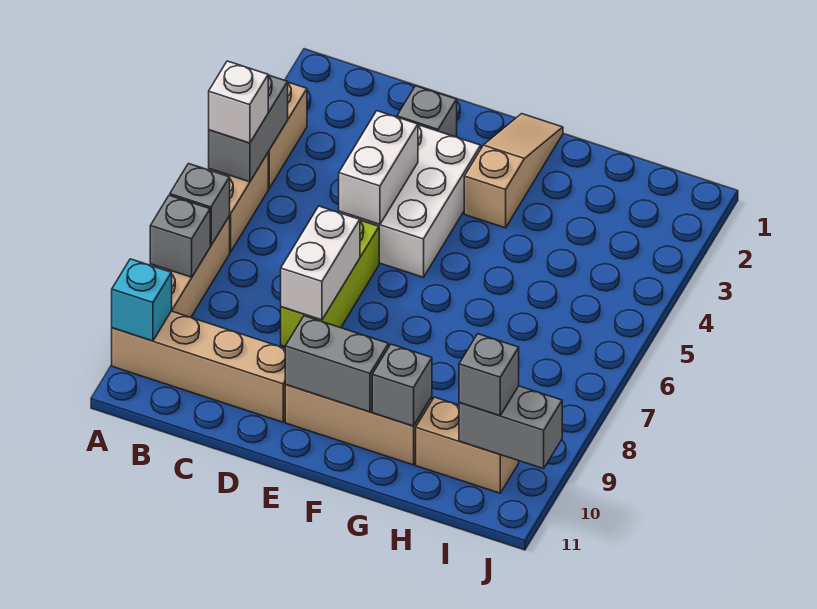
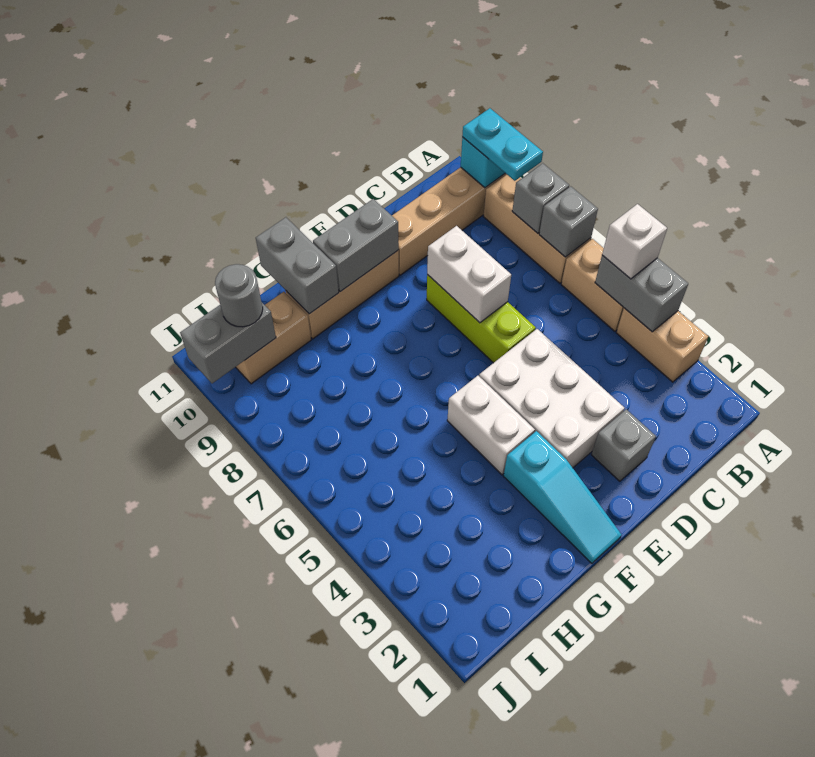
none -> cyan 1x2 plate [462,108,543,181]
white 1x2 brick [339,111,418,224] -> white 1x2 brick moved to [447,376,535,475]
tan 1x3 slope [464,114,563,228] -> cyan 1x3 slope [503,431,622,563]
grey 1x1 brick [372,344,432,426] -> grey 1x2 brick [256,217,339,314]
grey 1x1 brick [459,334,519,416] -> grey 1x1 round brick [215,264,263,327]

